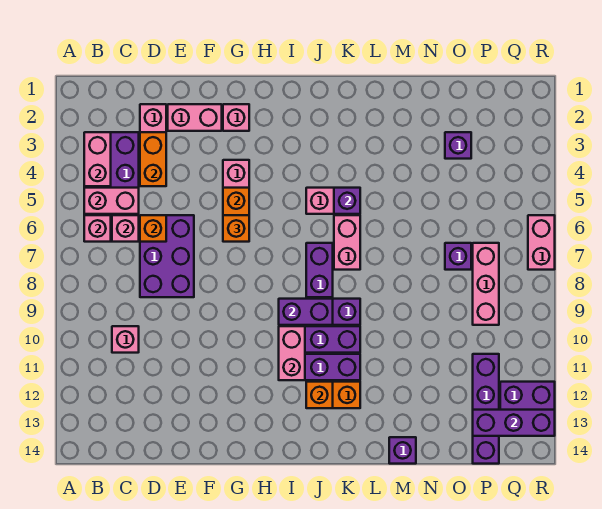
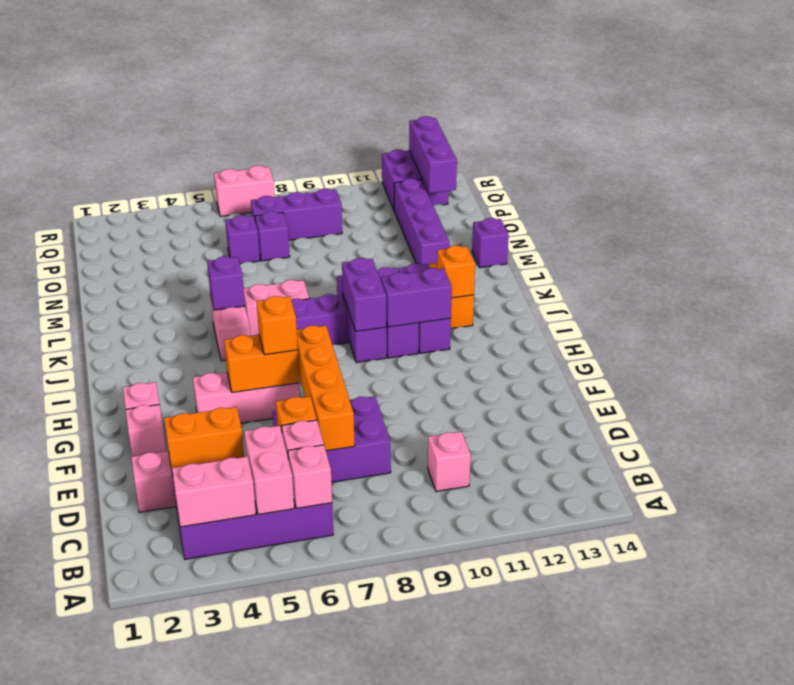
none -> orange 1x4 brick [297,326,355,451]
pink 1x2 brick [168,104,222,131] -> pink 1x1 brick [126,404,166,456]
pink 1x2 brick [279,326,305,380] -> purple 1x2 brick [381,268,452,327]
purple 1x1 brick [445,132,471,159] -> purple 1x1 brick moved to [225,215,260,264]
pink 1x3 brick [473,243,499,325] -> purple 1x3 brick [251,189,342,240]
purple 1x4 brick [473,354,499,464] -> purple 1x4 brick turned to [394,178,450,266]

